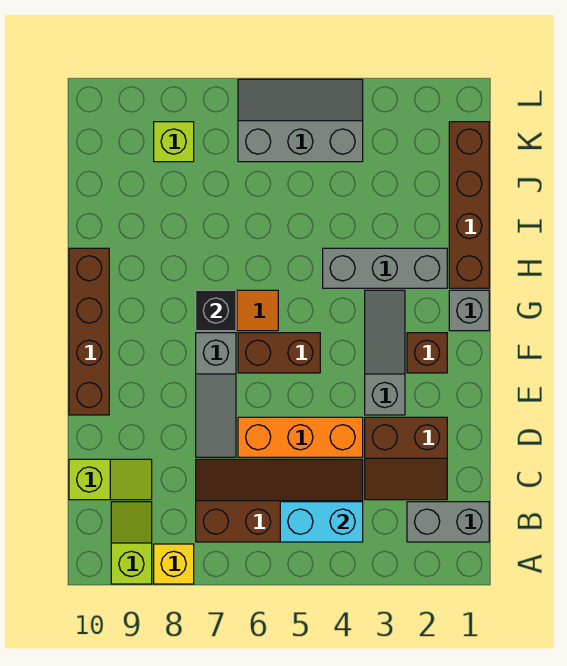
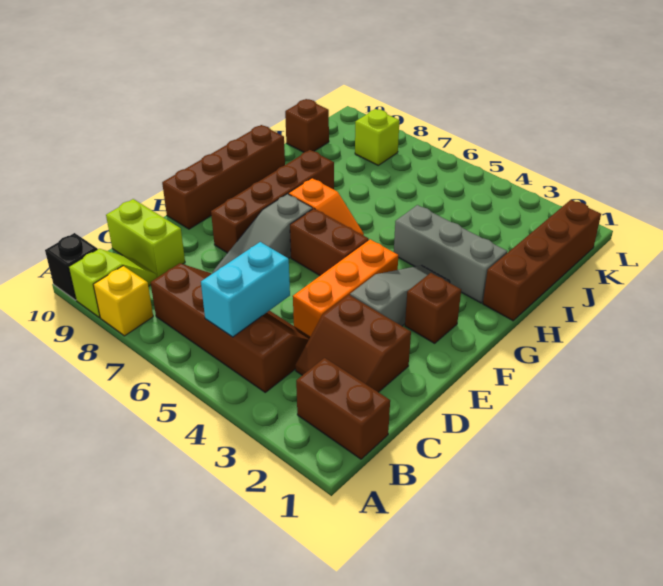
grey 1x2 brick [407,502,489,542] -> brown 1x2 brick [296,358,390,459]
cyan 1x2 brick [280,502,363,542] -> cyan 1x2 brick turned to [201,242,290,337]
lime 1x2 slope [69,459,152,500] -> lime 1x2 brick [106,199,185,278]
orange 1x3 brick [238,417,363,457] -> orange 1x3 brick turned to [293,239,398,336]
none -> brown 1x4 brick [211,150,334,253]
grey 1x1 brick [449,290,489,331] -> none
black 1x1 brick [196,290,236,331] -> black 1x1 brick moved to [45,233,97,300]
none -> brown 1x1 brick [285,99,329,152]
grey 2x3 slope [238,79,363,162] -> none

